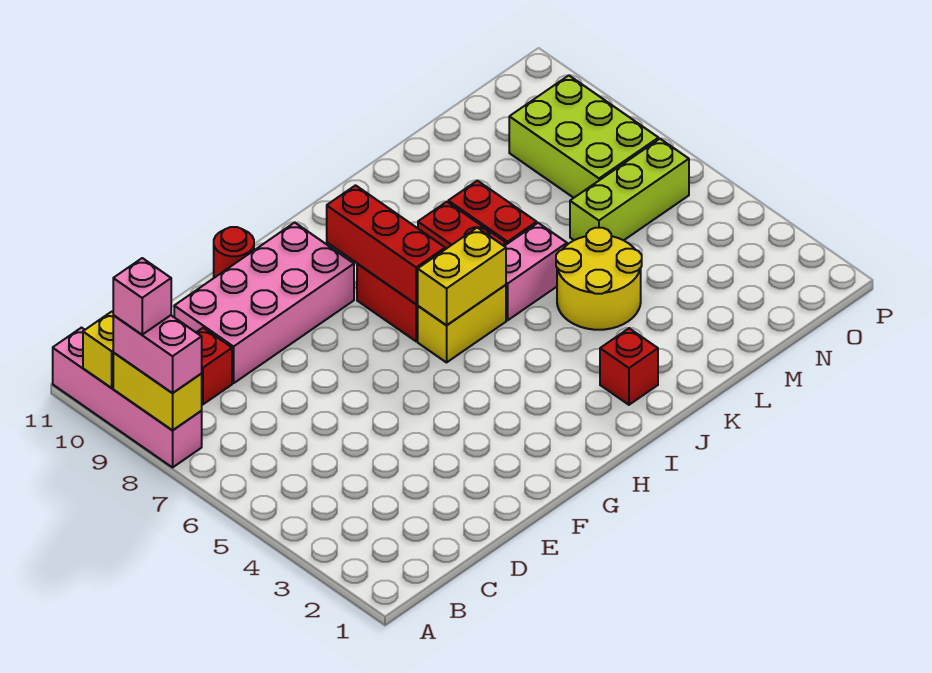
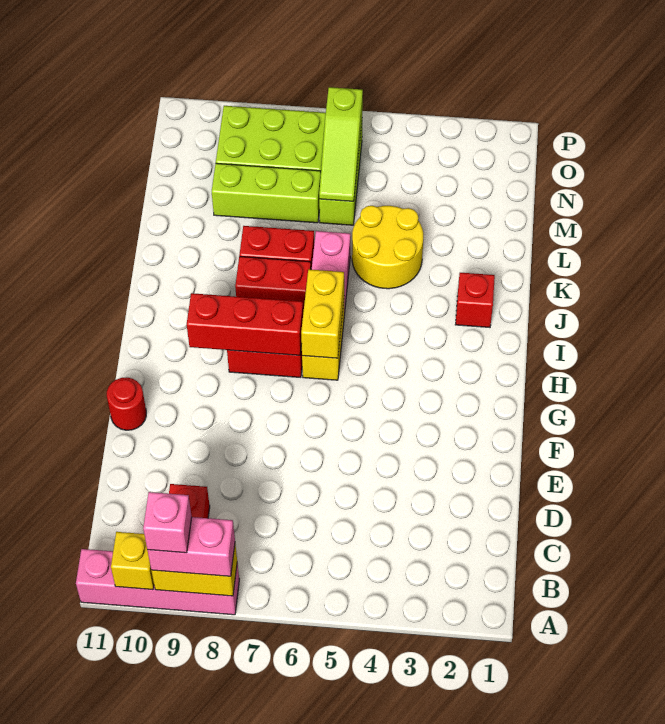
pink 2x4 brick [174,222,354,383] -> none
none -> lime 1x3 slope [319,87,363,201]
none -> lime 1x3 brick [212,163,321,223]

